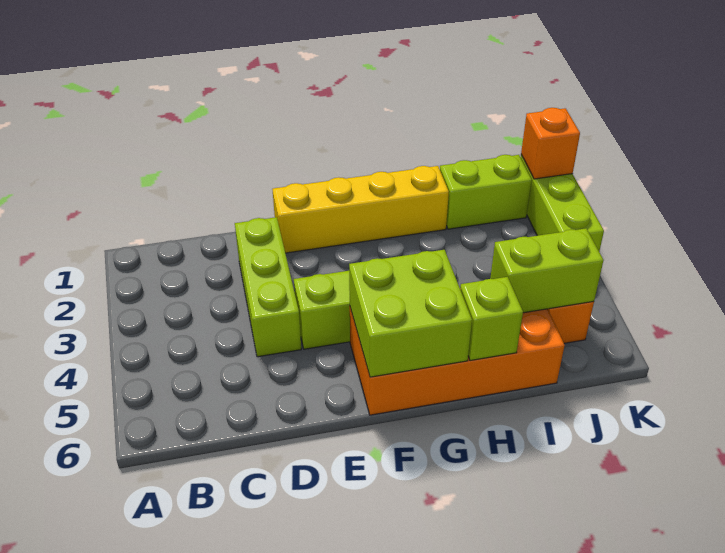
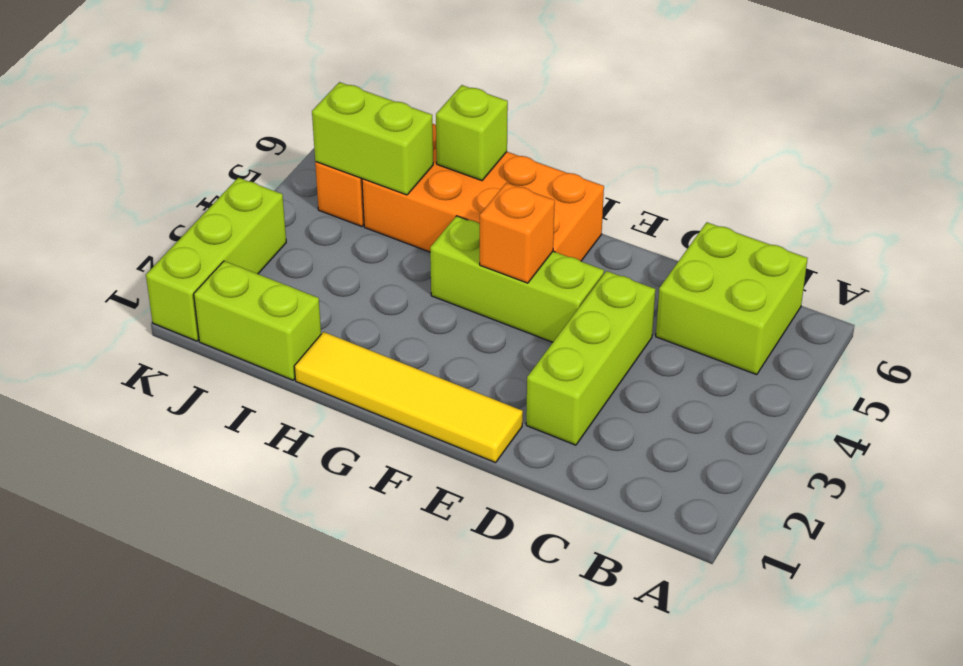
yellow 1x4 brick [273,166,449,253] -> yellow 1x4 tile [294,332,523,463]
lime 2x2 brick [349,250,472,377] -> lime 2x2 brick moved to [656,222,808,375]
orange 1x1 brick [521,108,580,179] -> orange 1x1 brick moved to [480,183,555,283]

